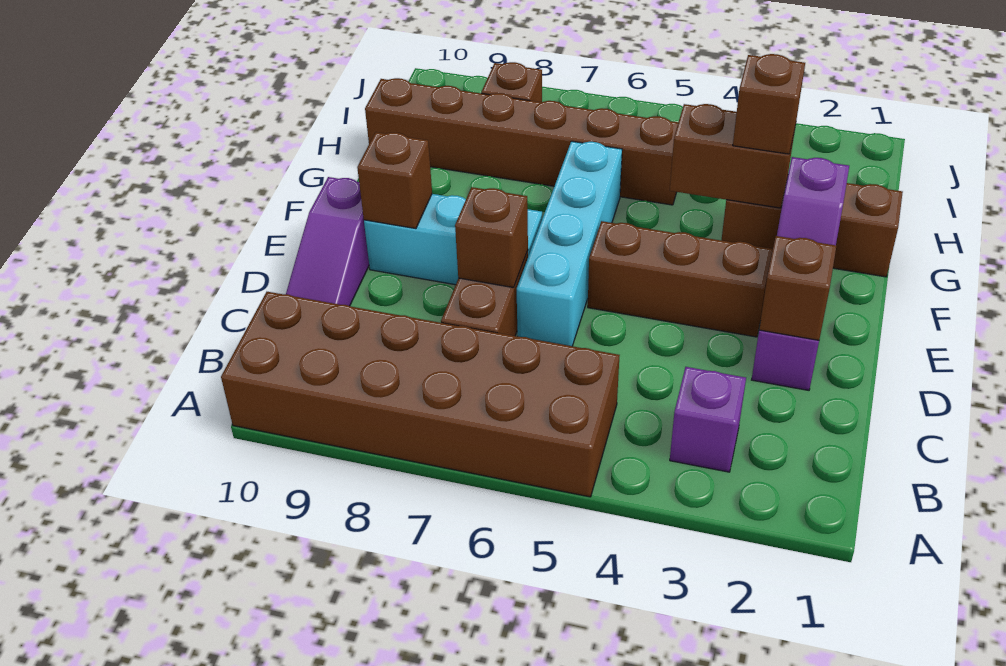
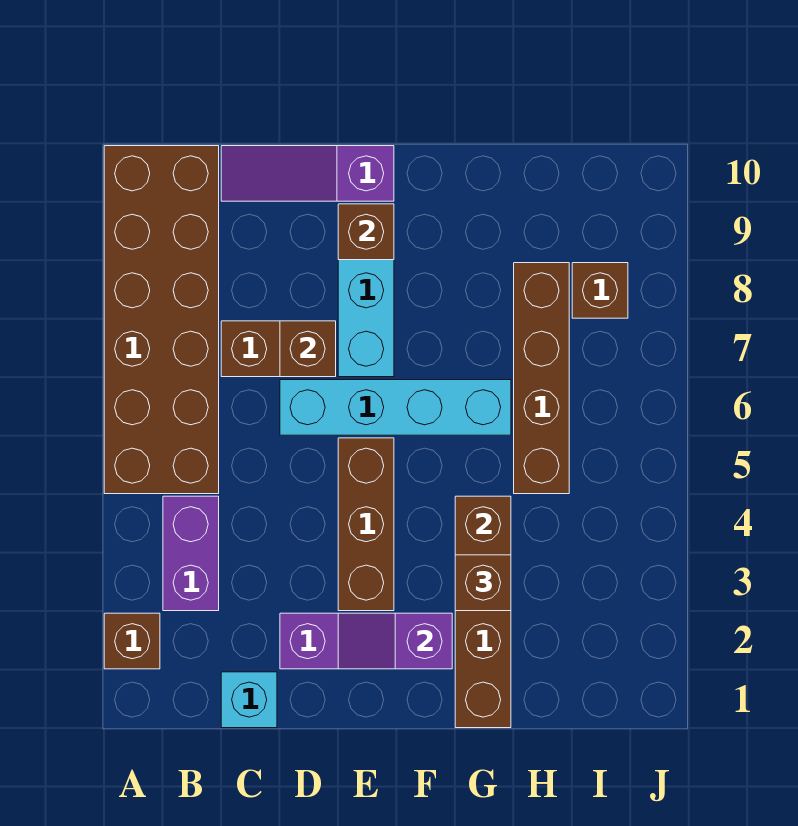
purple 1x1 brick [670,367,746,472] -> purple 1x2 brick [163,496,219,611]
none -> cyan 1x1 brick [221,672,277,728]
brown 1x1 brick [759,236,836,340] -> brown 1x1 brick moved to [104,613,160,669]
brown 1x6 brick [365,78,678,205] -> brown 1x4 brick [514,263,569,494]

